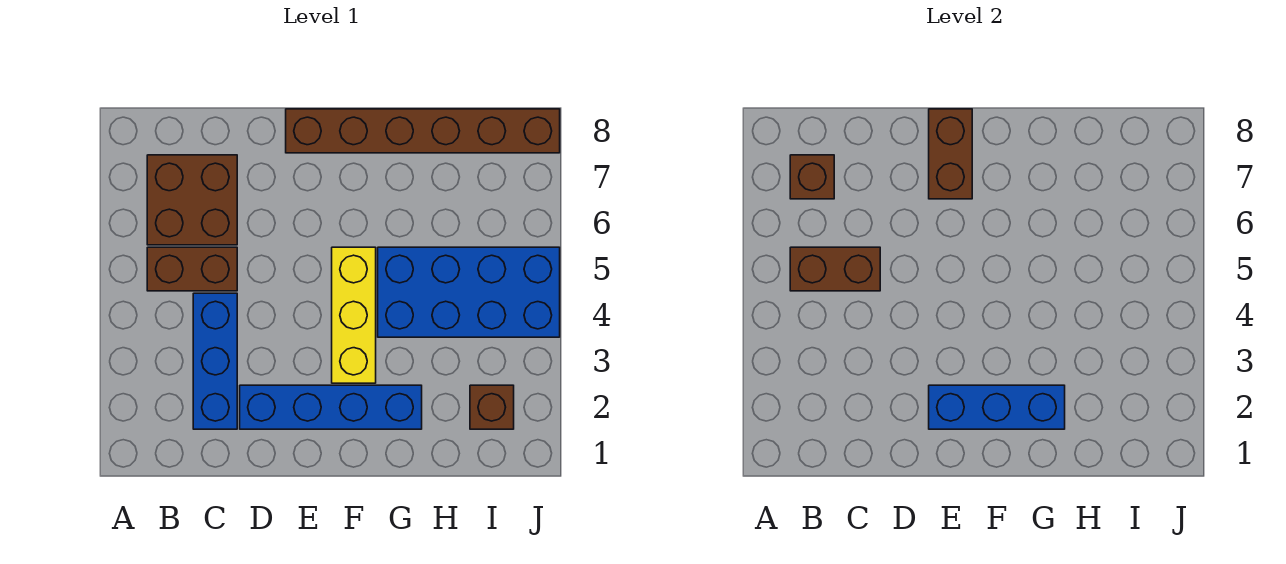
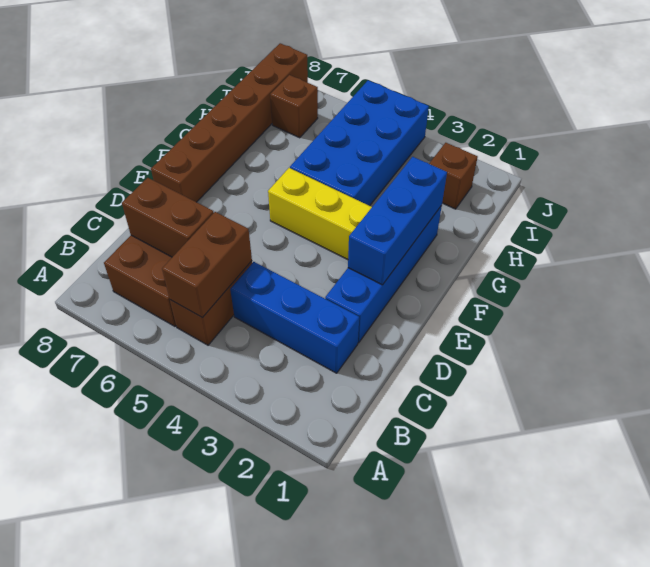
brown 1x1 brick [790,155,834,199] -> brown 1x1 brick moved to [270,75,318,138]
brown 1x2 brick [929,109,972,199] -> brown 1x2 brick moved to [122,178,214,257]

